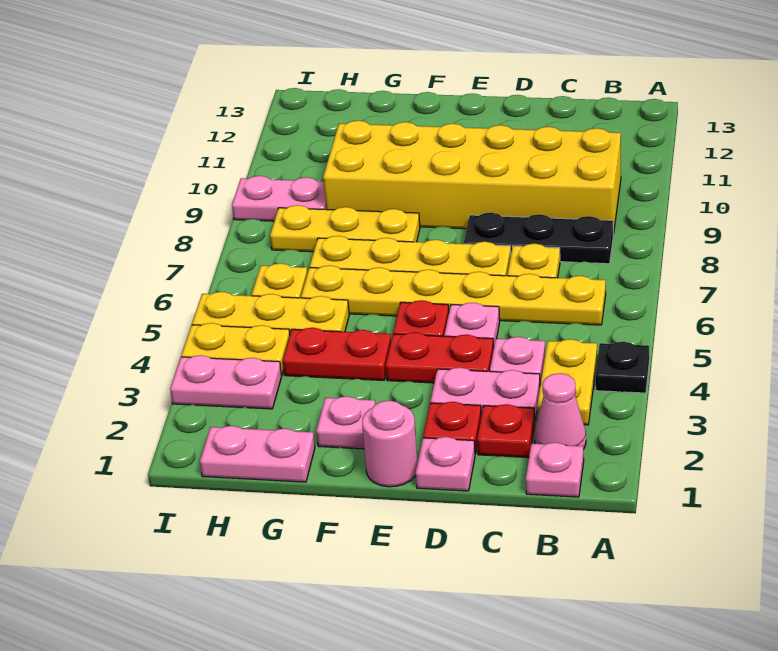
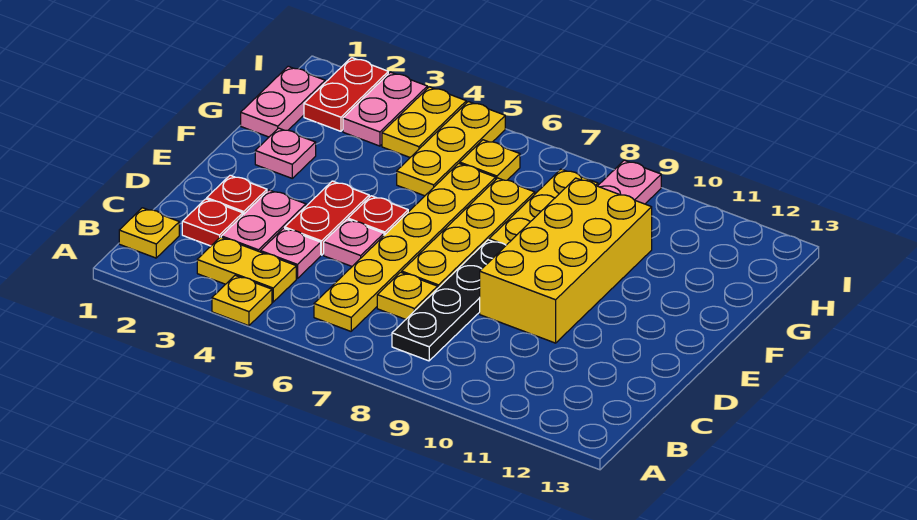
black 1x1 plate [595,342,649,393] -> yellow 1x1 plate [212,275,272,326]
pink 1x1 plate [526,442,584,497] -> yellow 1x1 plate [119,208,179,258]
pink 1x1 cone [534,373,586,449] -> none
black 1x3 plate [464,212,613,264] -> black 1x4 plate [392,240,506,361]
yellow 2x6 brick [323,121,621,234] -> yellow 2x4 brick [480,178,652,343]
pink 1x1 plate [416,437,475,491] -> none
pink 1x1 round brick [362,401,417,487] -> none
red 1x2 plate [283,328,391,380] -> red 1x2 plate moved to [304,58,388,131]

